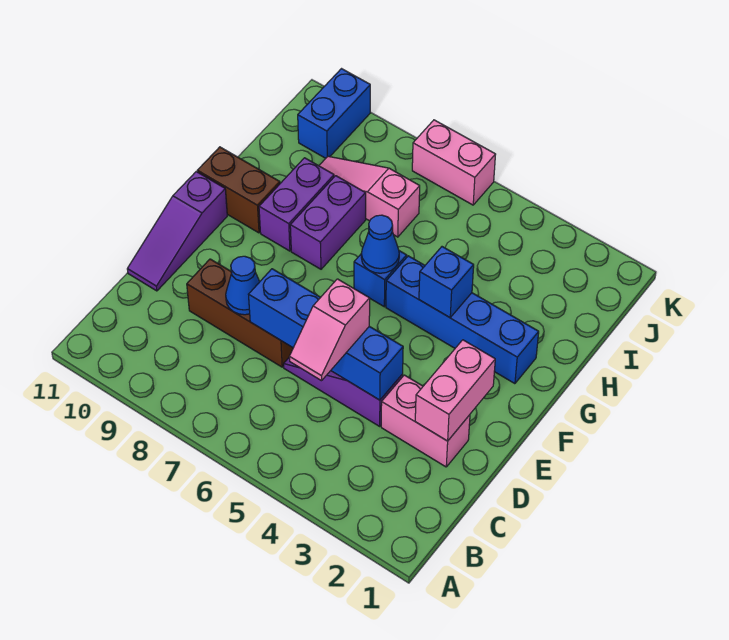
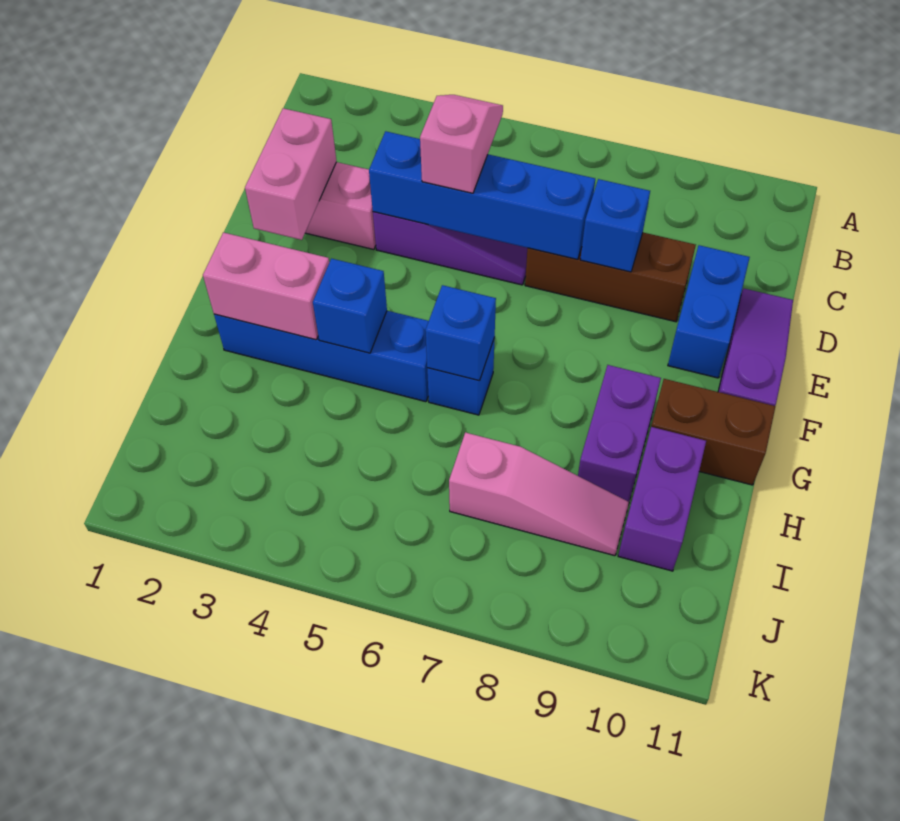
blue 1x1 cone [226,256,260,315] -> blue 1x1 brick [580,179,650,272]
blue 1x1 cone [361,215,399,273] -> blue 1x1 brick [425,285,496,381]
purple 1x2 brick [290,176,366,269] -> purple 1x2 brick moved to [618,427,706,571]
blue 1x2 brick [298,69,370,158] -> blue 1x2 brick moved to [668,245,750,378]
pink 1x2 brick [412,120,496,205] -> pink 1x2 brick moved to [203,232,329,340]

